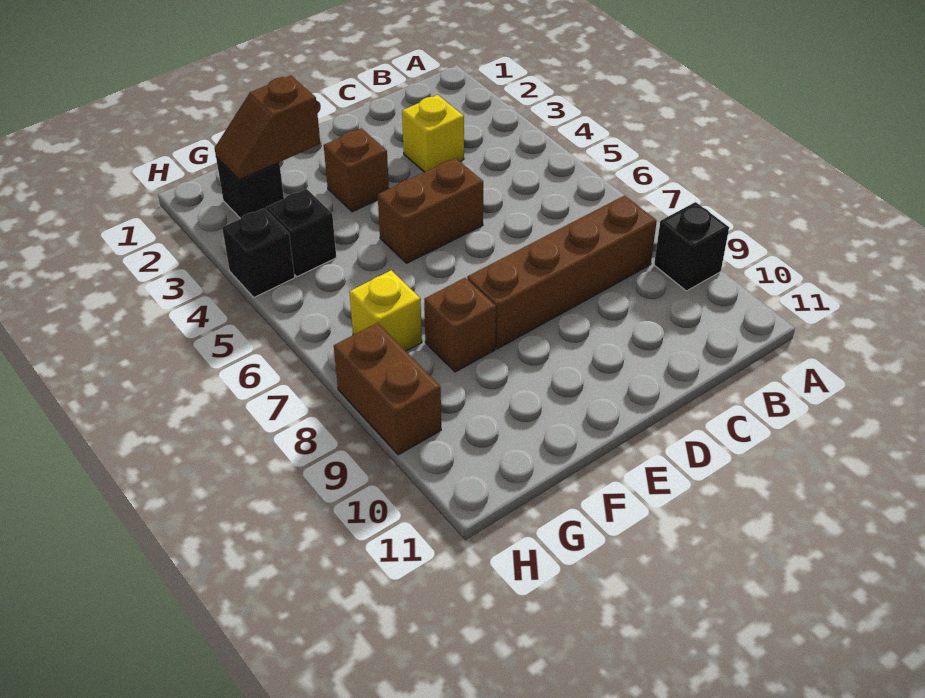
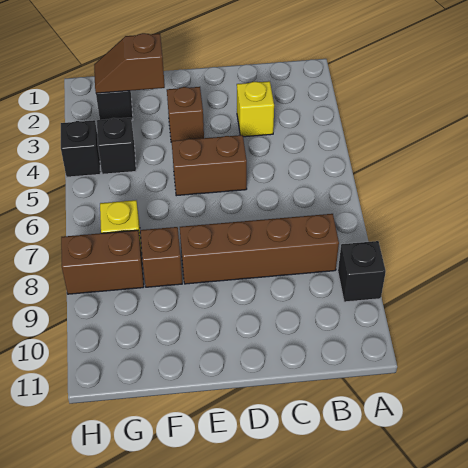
brown 1x2 brick [334,323,441,455] -> brown 1x2 brick turned to [61,230,144,294]

